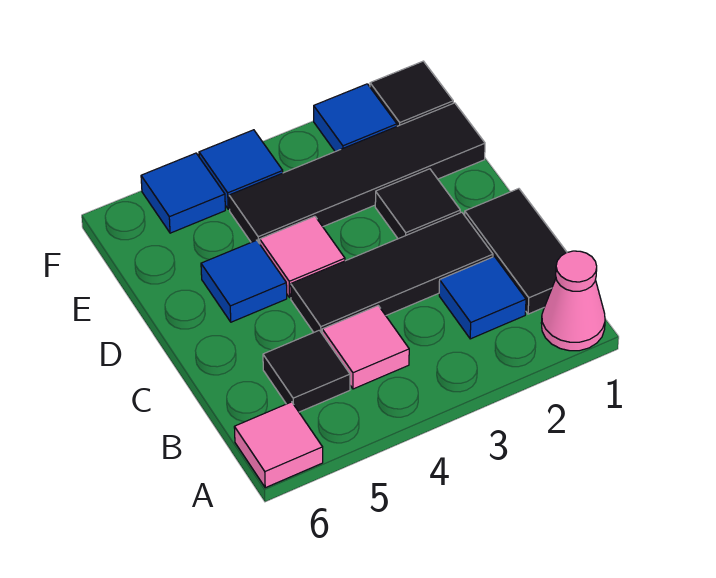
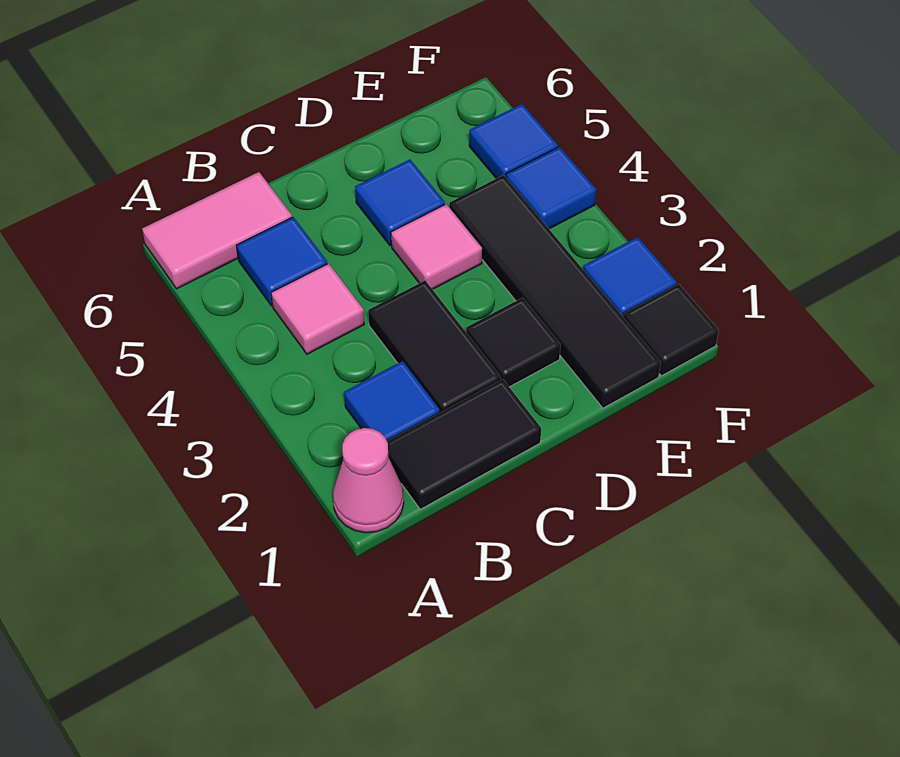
pink 1x1 tile [234,402,323,488] -> pink 1x2 tile [142,172,292,289]
black 1x1 tile [263,330,350,412] -> blue 1x1 tile [236,217,327,306]
black 1x3 tile [291,212,493,333] -> black 1x2 tile [368,281,501,412]

